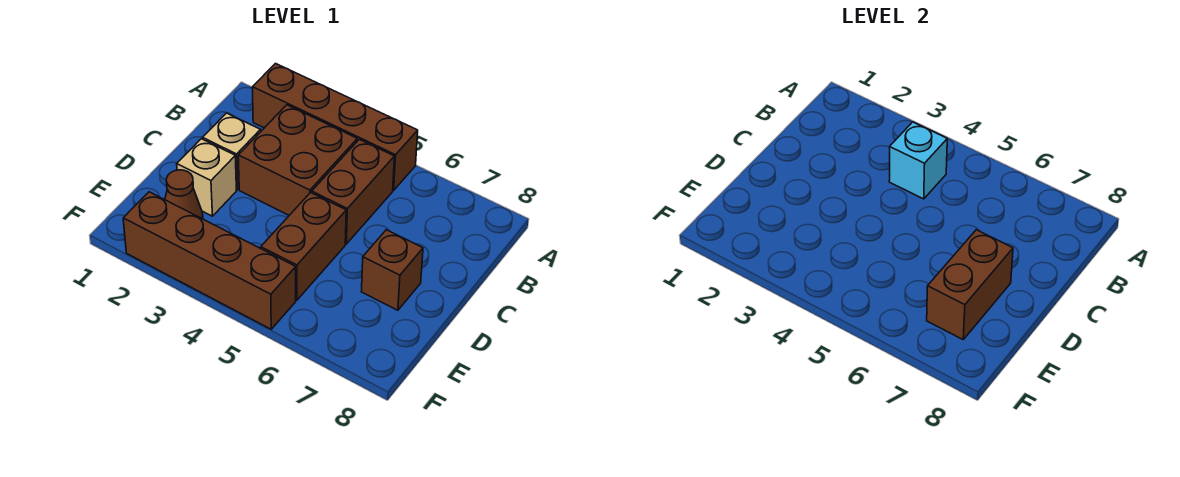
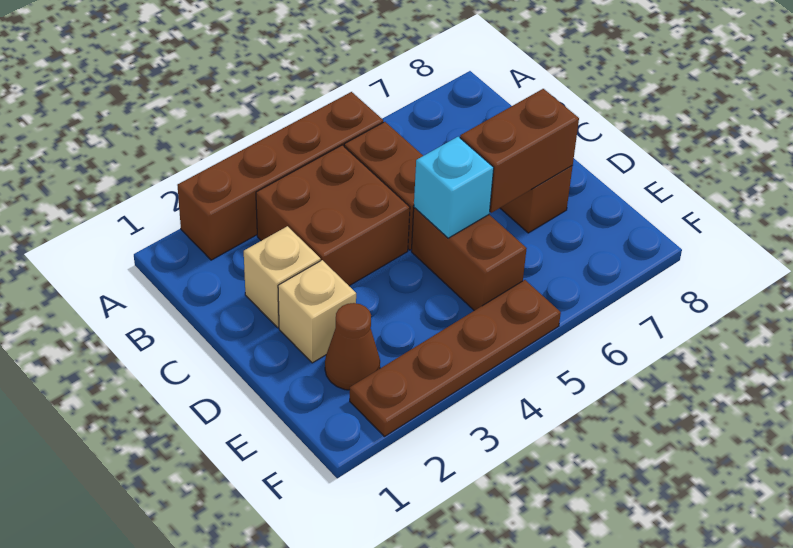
cyan 1x1 brick [889,122,947,199] -> cyan 1x1 brick moved to [414,137,494,238]
brown 1x2 brick [927,230,1013,339] -> brown 1x2 brick turned to [460,89,579,213]
brown 1x4 brick [123,192,296,329] -> brown 1x4 plate [350,280,561,437]

